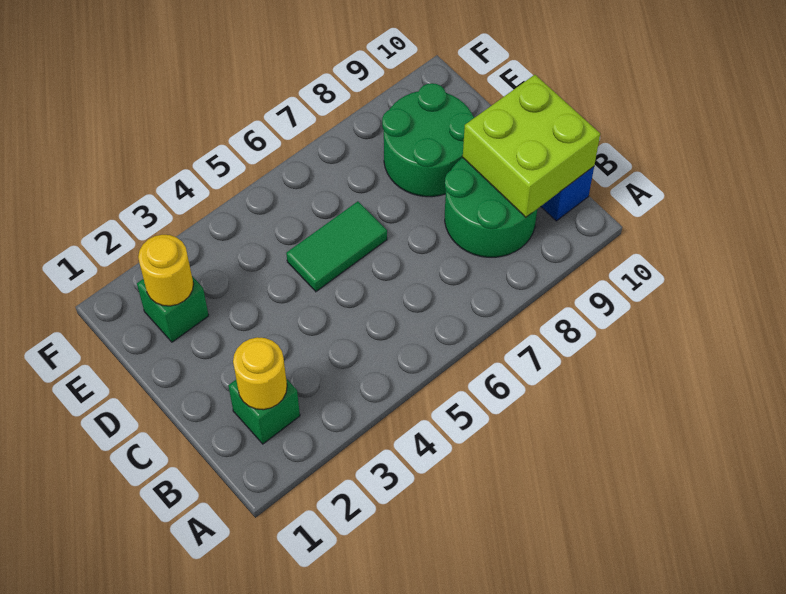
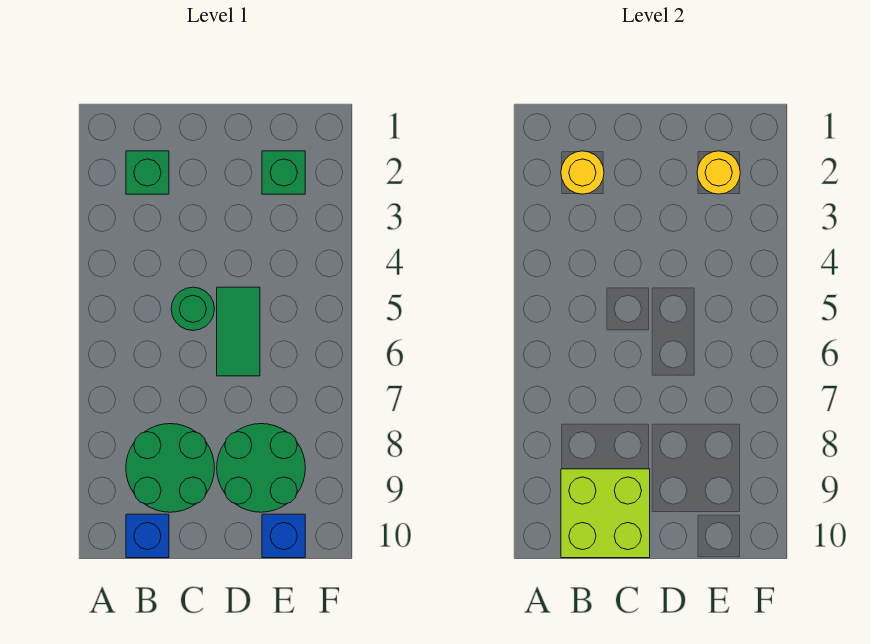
none -> green 1x1 round brick [171,287,214,330]
none -> blue 1x1 brick [262,514,305,558]

